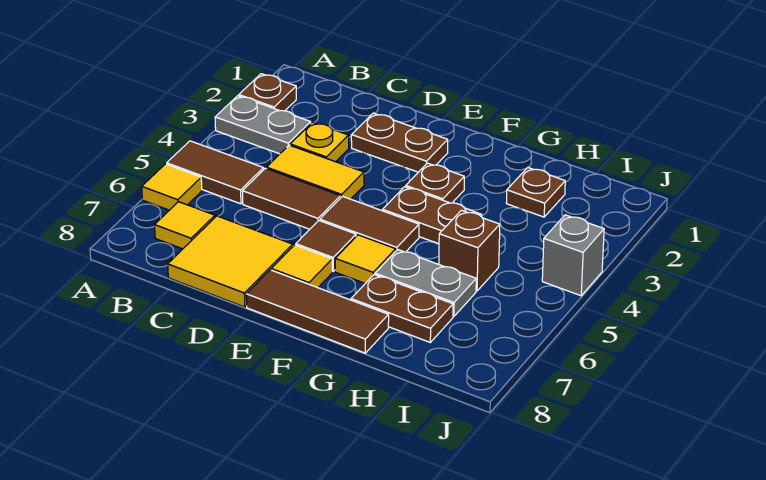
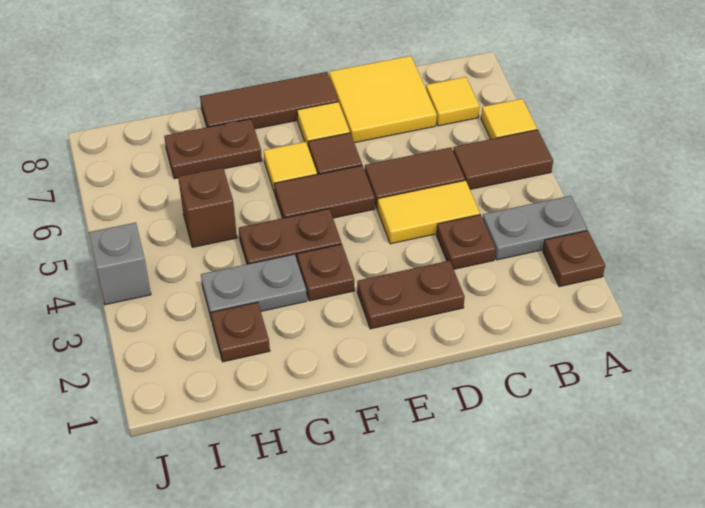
yellow 1x1 plate [290,122,349,162] -> brown 1x1 plate [436,215,496,269]
grey 1x2 plate [375,250,476,317] -> grey 1x2 plate moved to [201,254,307,320]

